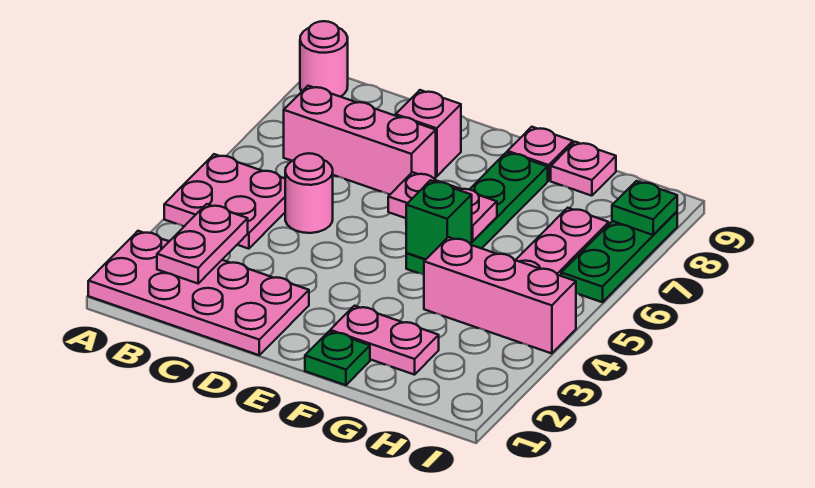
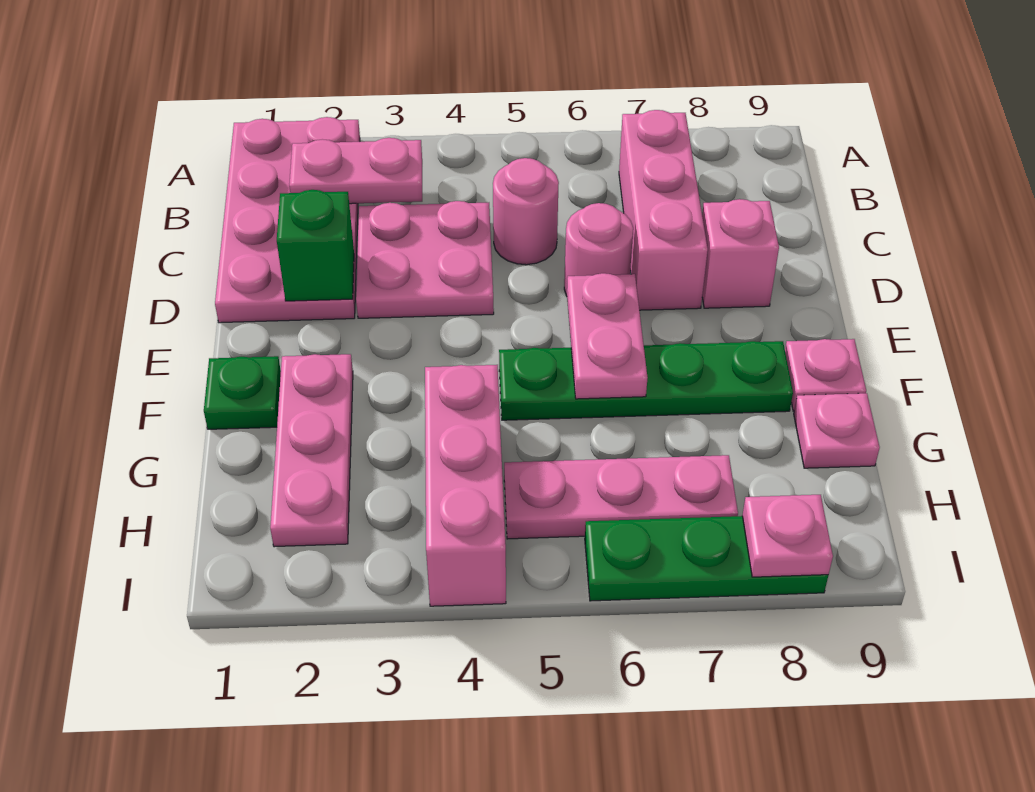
pink 2x2 plate [164,154,285,249] -> pink 2x2 plate moved to [356,201,494,318]
pink 1x1 round brick [300,21,348,97] -> pink 1x1 round brick moved to [564,203,633,296]
pink 1x2 plate [330,306,439,375] -> pink 1x3 plate [270,354,353,547]
green 1x1 brick [406,180,472,260] -> green 1x1 brick moved to [277,190,354,301]
green 1x1 plate [612,181,677,235] -> pink 1x1 plate [742,495,833,577]

